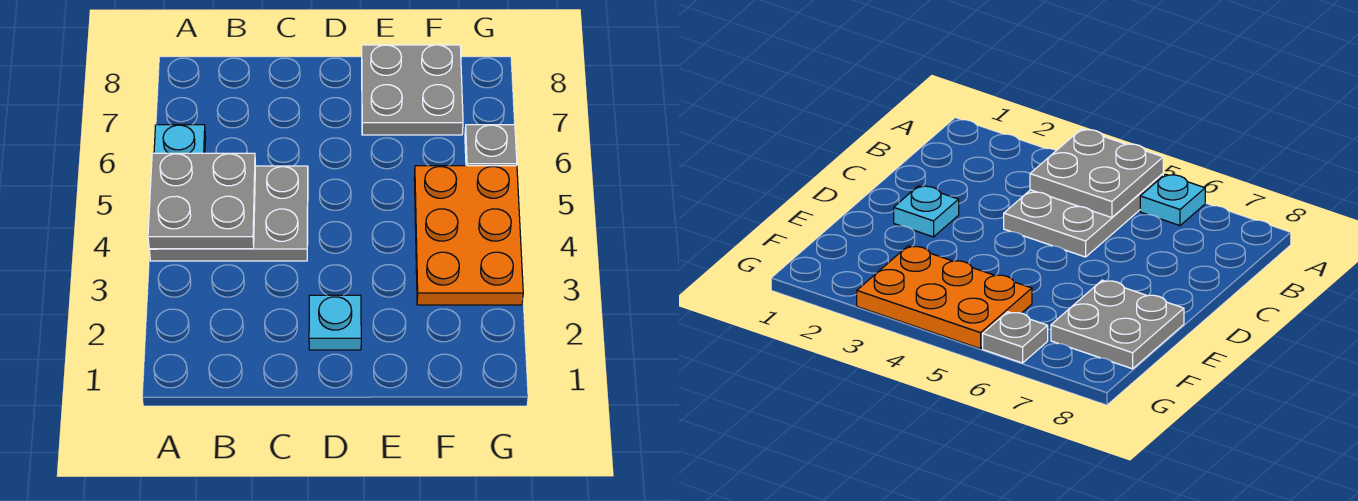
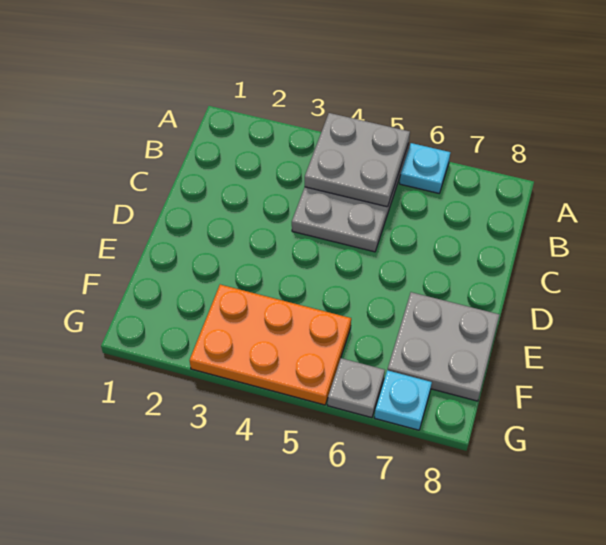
cyan 1x1 plate [309,295,361,350] -> cyan 1x1 plate moved to [374,370,432,430]

